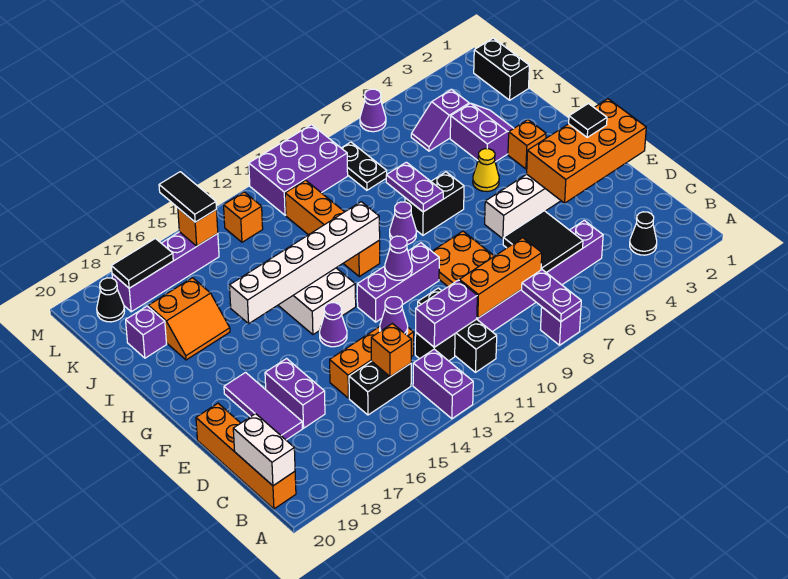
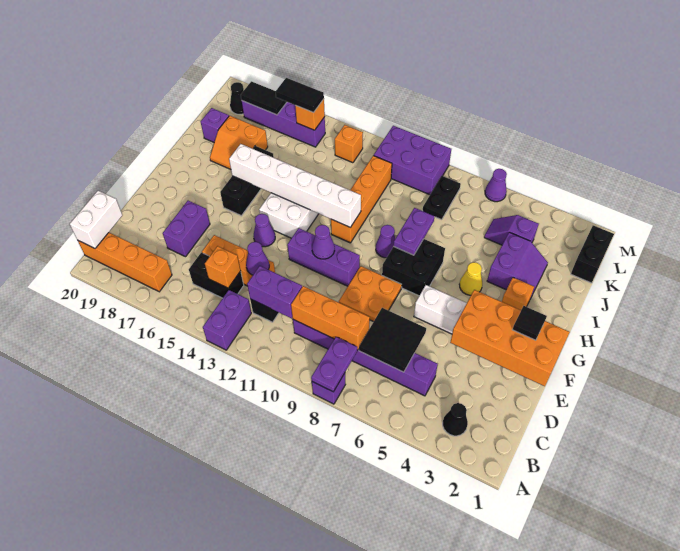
black 1x3 brick [418,288,497,372] -> black 1x3 brick moved to [220,146,274,216]
orange 1x4 brick [196,403,296,509] -> orange 1x4 brick turned to [78,233,172,292]
purple 1x3 tile [224,373,302,440] -> none
black 1x2 brick [405,172,464,235] -> black 2x2 brick [382,239,445,296]
black 1x2 tile [159,172,216,222] -> black 1x2 tile turned to [276,78,324,113]

